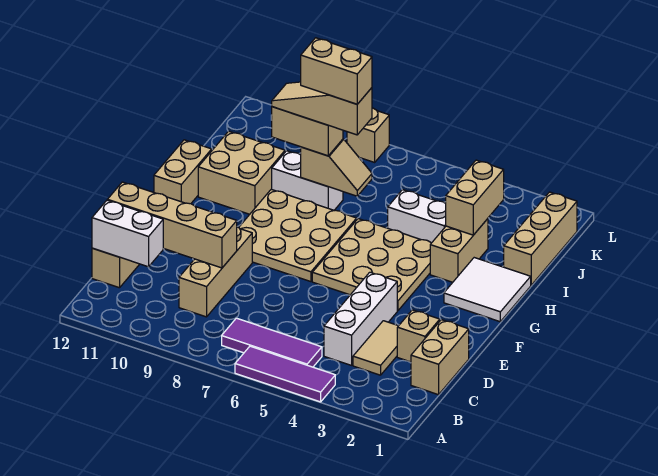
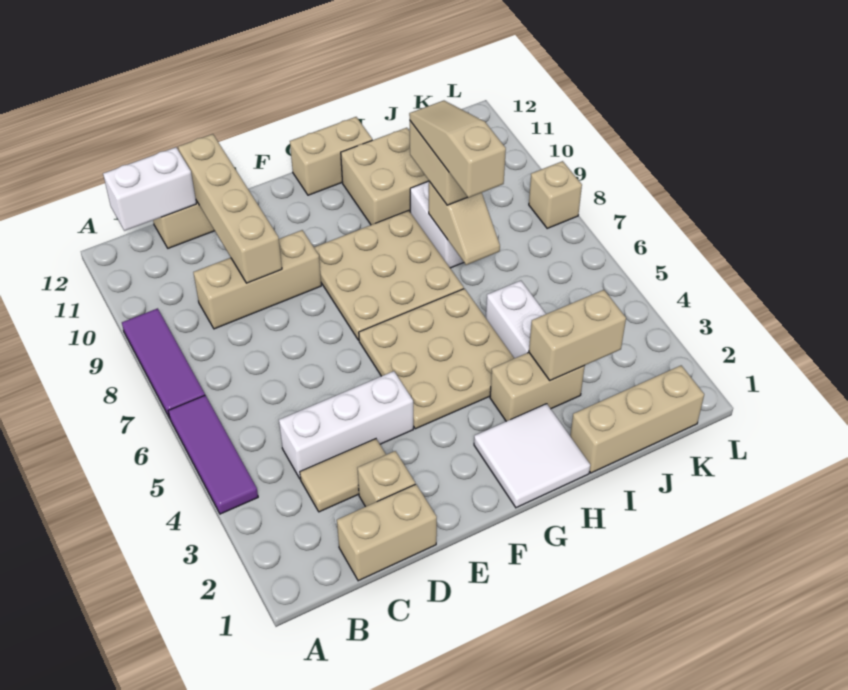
purple 1x3 tile [222,318,322,367] -> purple 1x3 tile moved to [122,308,205,418]
white 1x2 brick [92,200,163,267] -> white 1x2 brick turned to [103,147,196,231]
tan 1x2 brick [301,38,372,104] -> none

